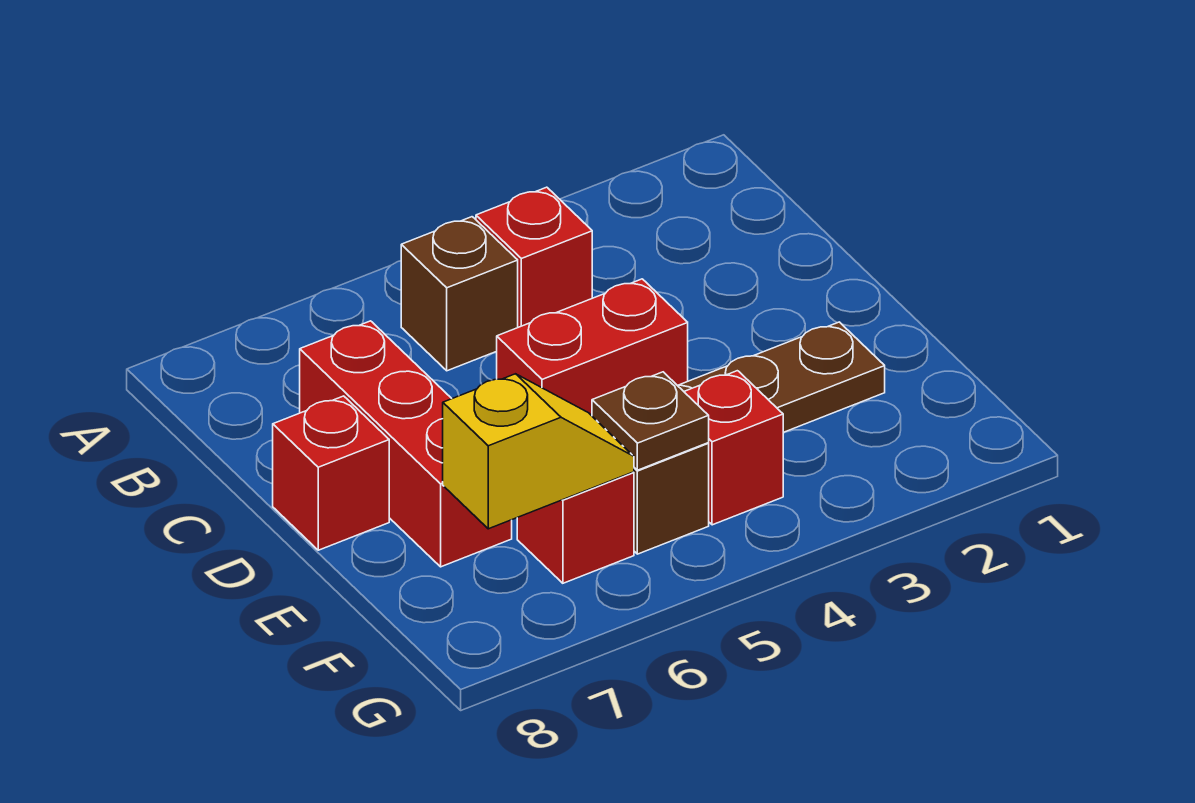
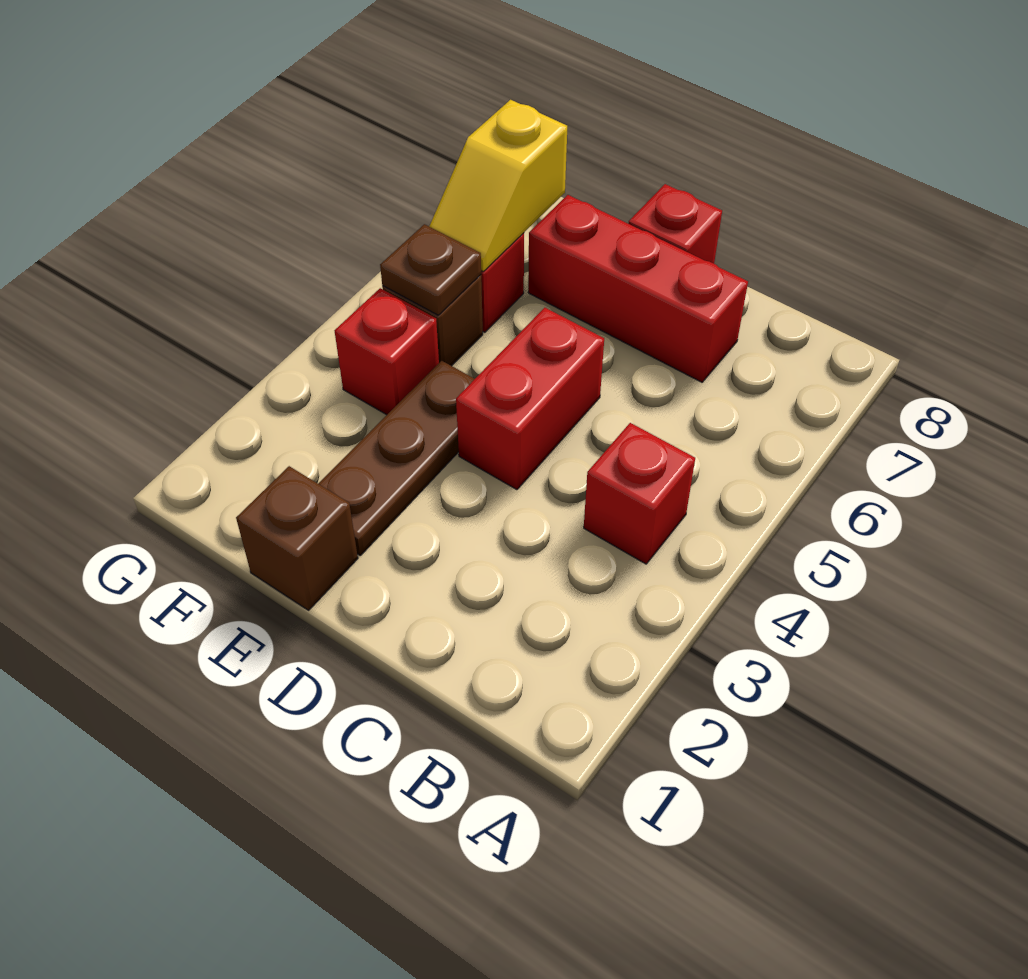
brown 1x1 brick [401,217,518,371] -> brown 1x1 brick moved to [236,466,358,610]

